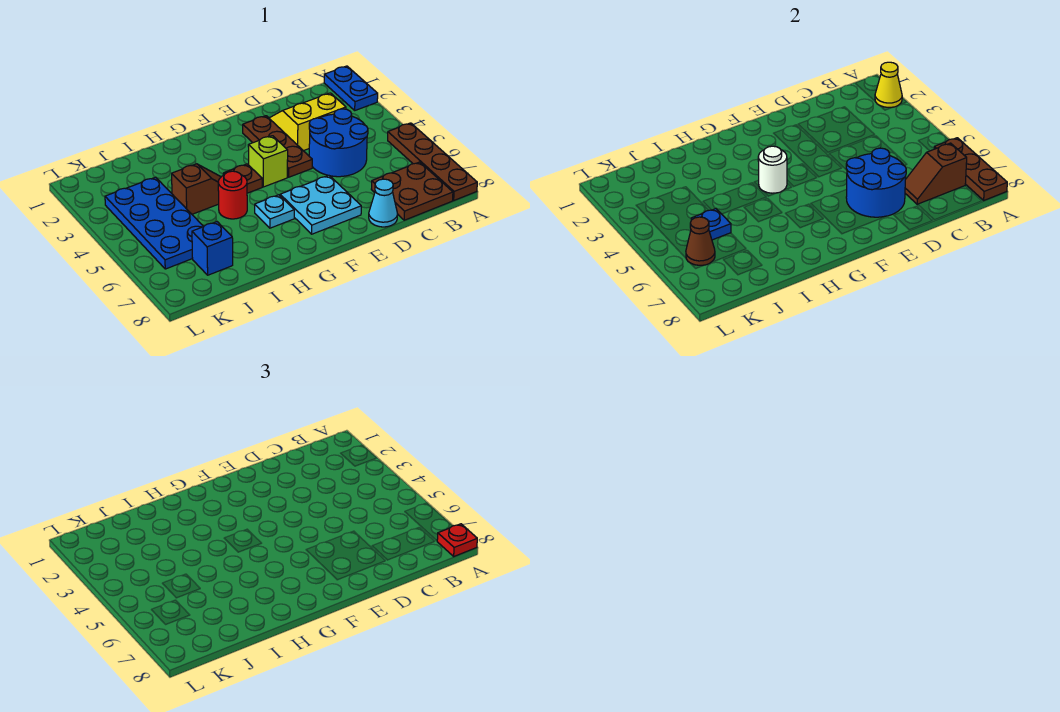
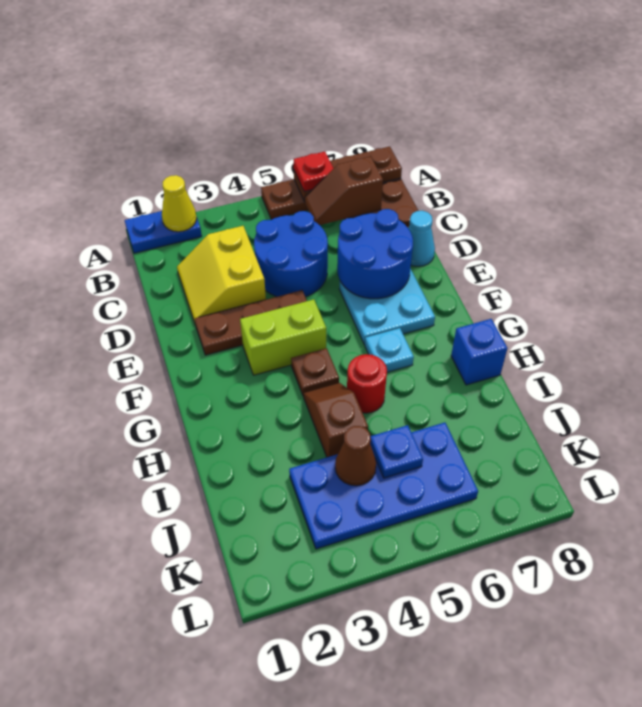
red 1x1 plate [437,524,477,556] -> red 1x1 plate moved to [294,152,334,192]
brown 1x2 slope [905,143,967,204] -> brown 1x2 slope turned to [304,156,383,225]
lime 1x1 brick [248,136,288,187] -> lime 1x2 brick [240,299,326,375]
white 1x1 round brick [758,146,787,193] -> none
blue 1x1 brick [192,222,233,275] -> blue 1x1 brick moved to [451,319,508,385]
brown 1x1 cone [686,217,715,265] -> brown 1x1 cone moved to [335,426,376,486]

